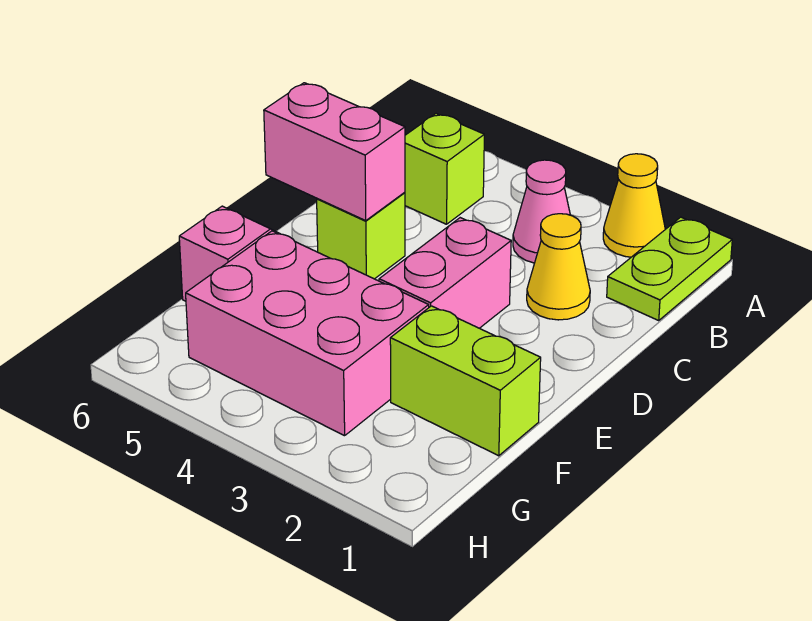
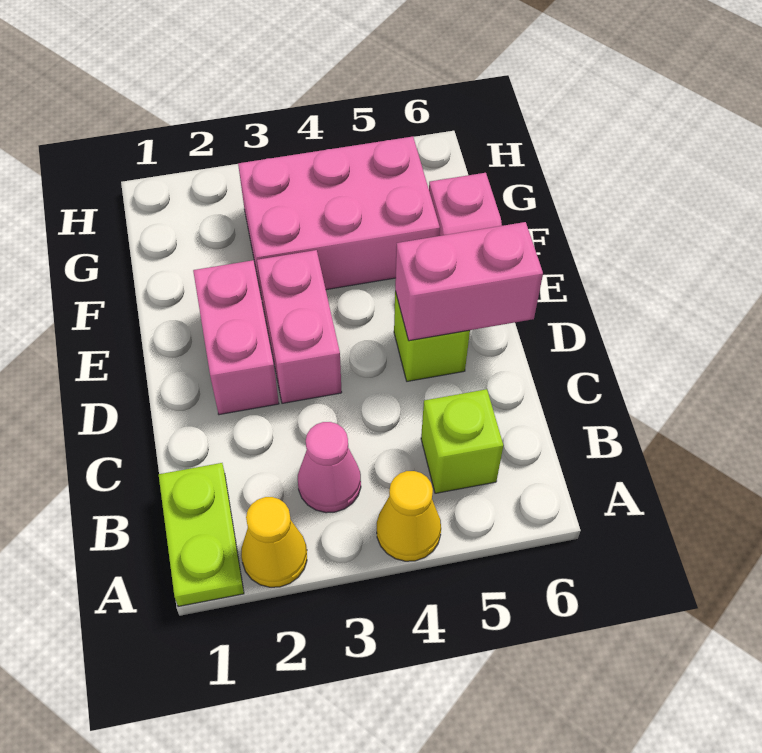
yellow 1x1 cone [527,214,590,320] -> yellow 1x1 cone moved to [377,471,441,561]
none -> pink 1x2 brick [193,260,279,415]
lime 1x2 brick [390,306,541,456] -> none

